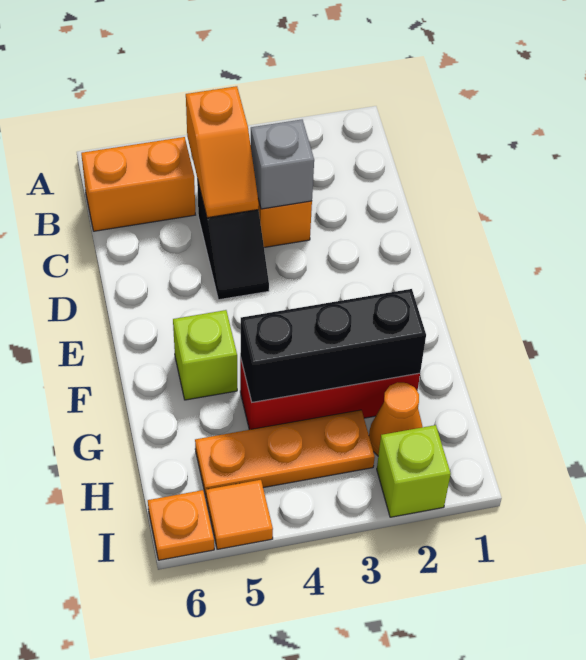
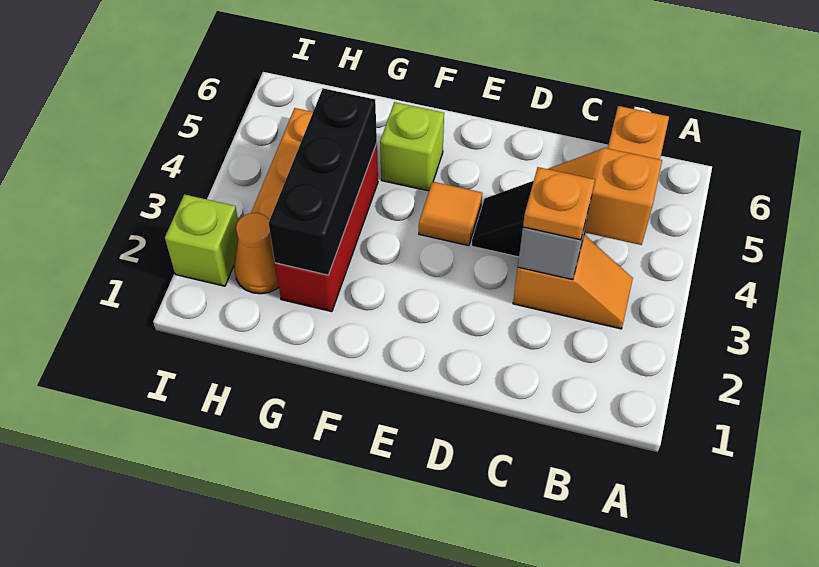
orange 1x1 tile [206,480,273,549] -> orange 1x1 tile moved to [419,182,482,246]
orange 1x1 plate [148,490,214,560] -> orange 1x1 plate moved to [523,167,595,240]

